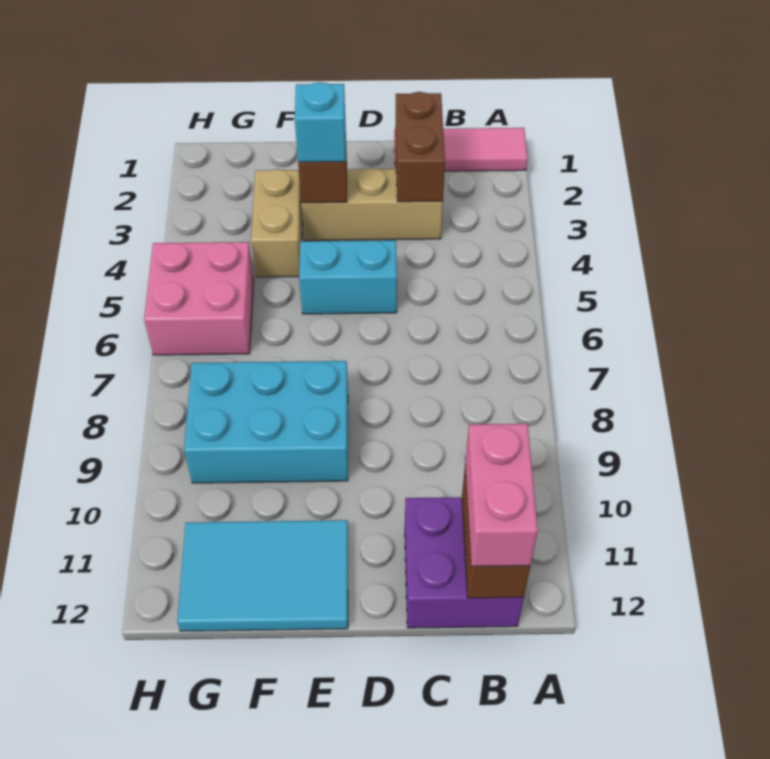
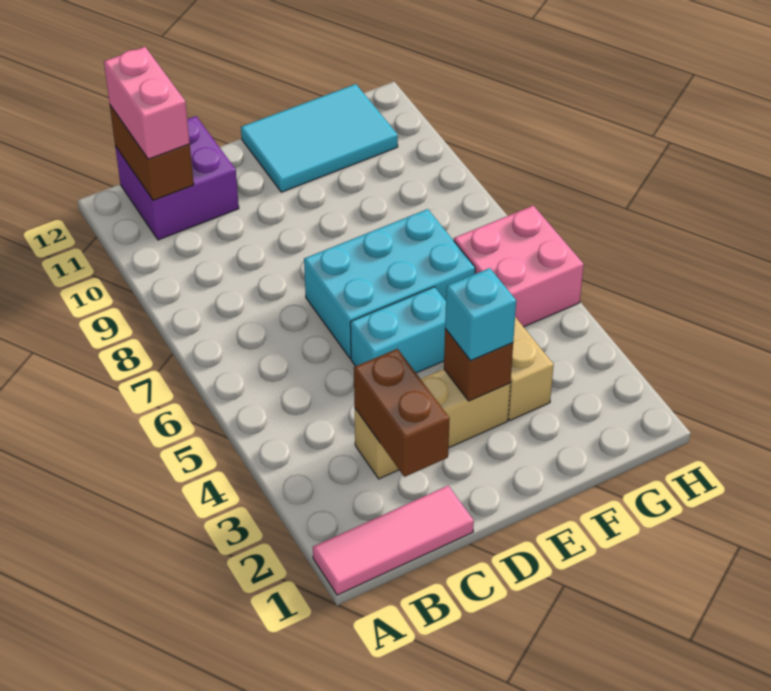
cyan 2x3 brick [184,361,348,483] -> cyan 2x3 brick moved to [304,209,475,358]

